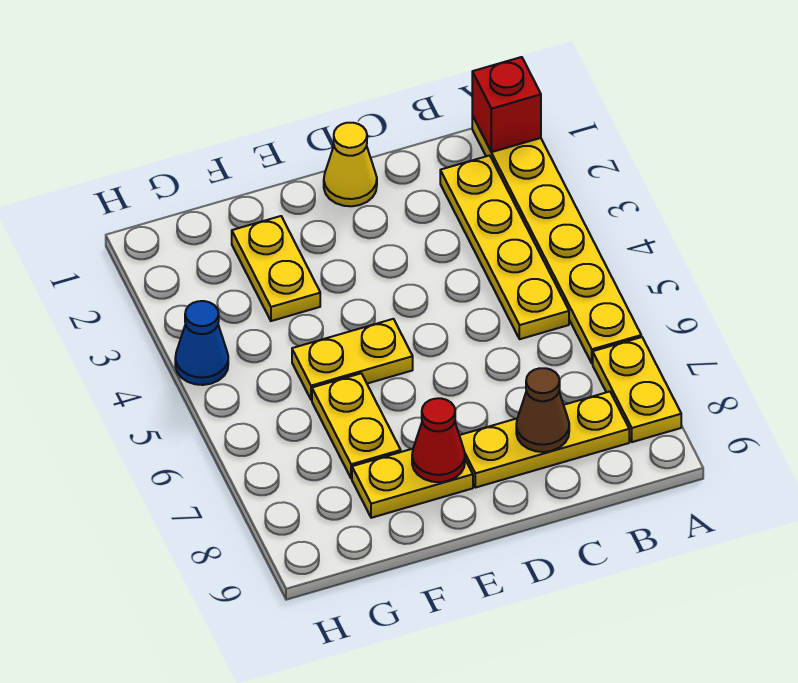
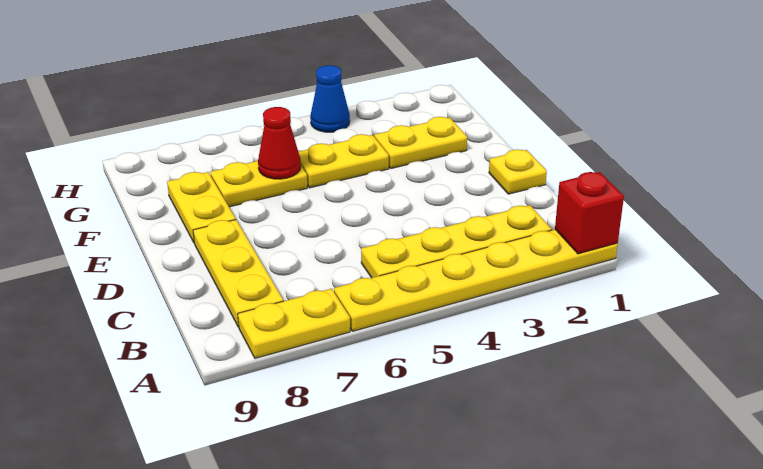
brown 1x1 cone [516,368,569,452] -> none
yellow 1x1 cone [324,123,377,206] -> yellow 1x1 plate [489,149,547,194]
yellow 1x2 plate [292,319,413,400] -> yellow 1x2 plate turned to [299,134,389,188]
red 1x1 cone [412,398,465,482] -> red 1x1 cone moved to [258,107,301,179]

